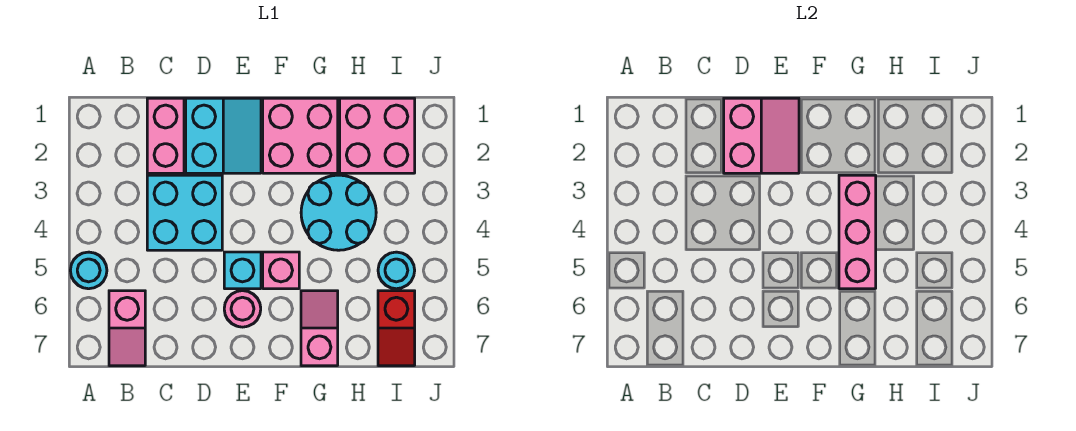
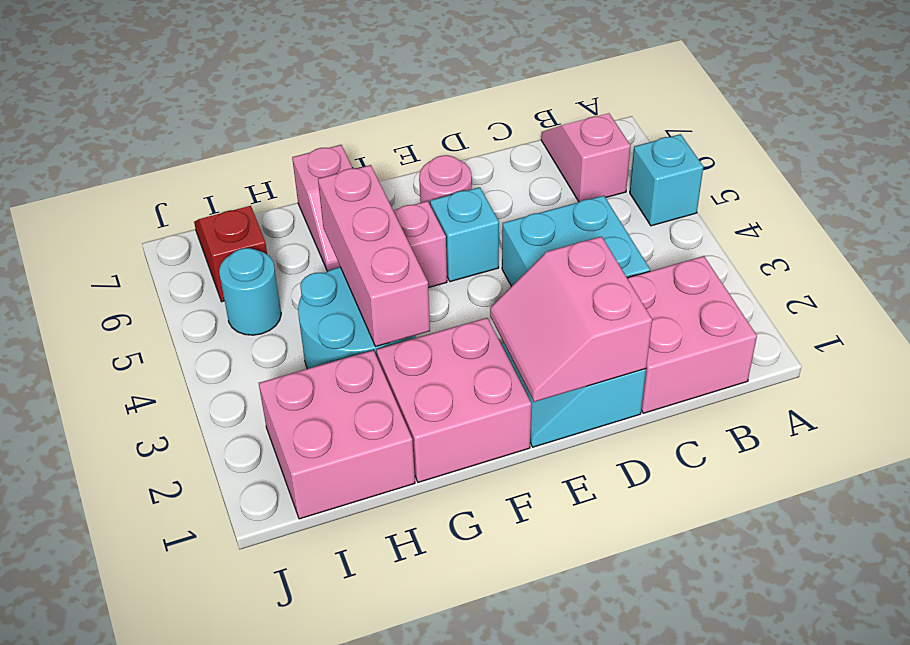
cyan 1x1 round brick [70,252,107,289] -> cyan 1x1 brick [630,134,703,226]
pink 1x2 brick [147,98,184,173] -> pink 2x2 brick [627,256,757,413]

